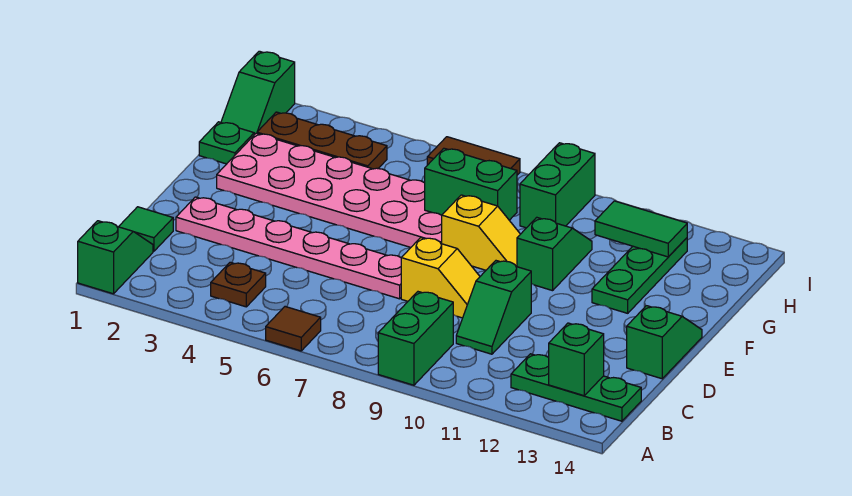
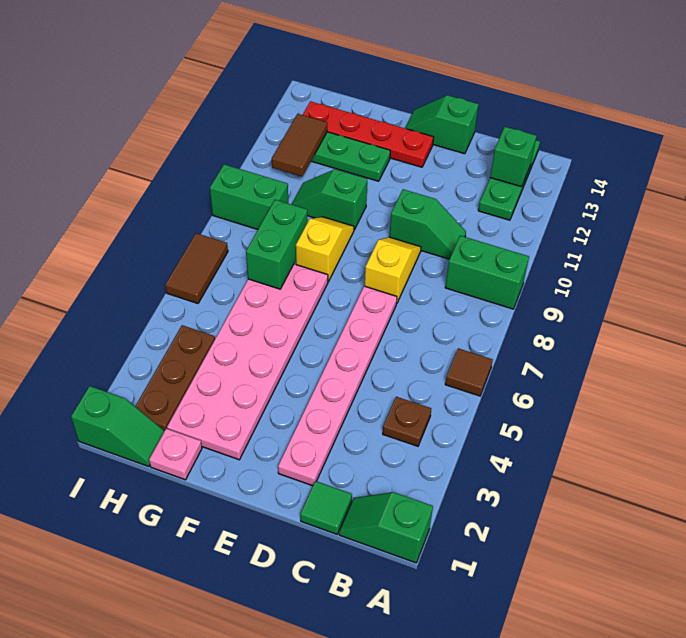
none -> red 1x4 plate [303,101,433,167]
green 1x1 plate [199,122,254,164] -> pink 1x1 plate [149,429,202,480]
green 1x2 tile [595,201,687,257] -> brown 1x2 tile [272,114,327,177]

